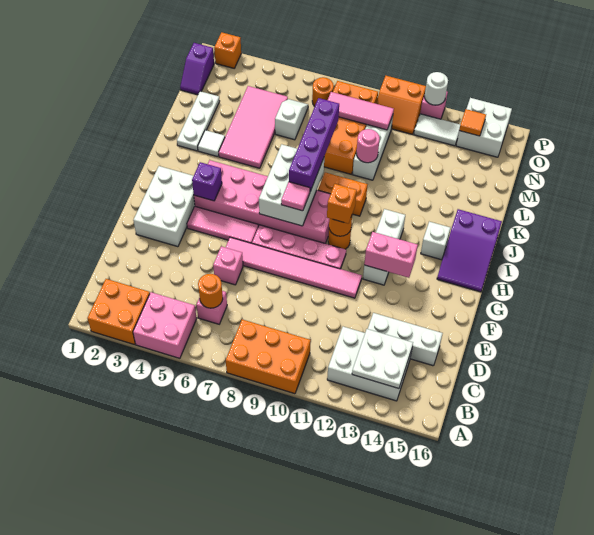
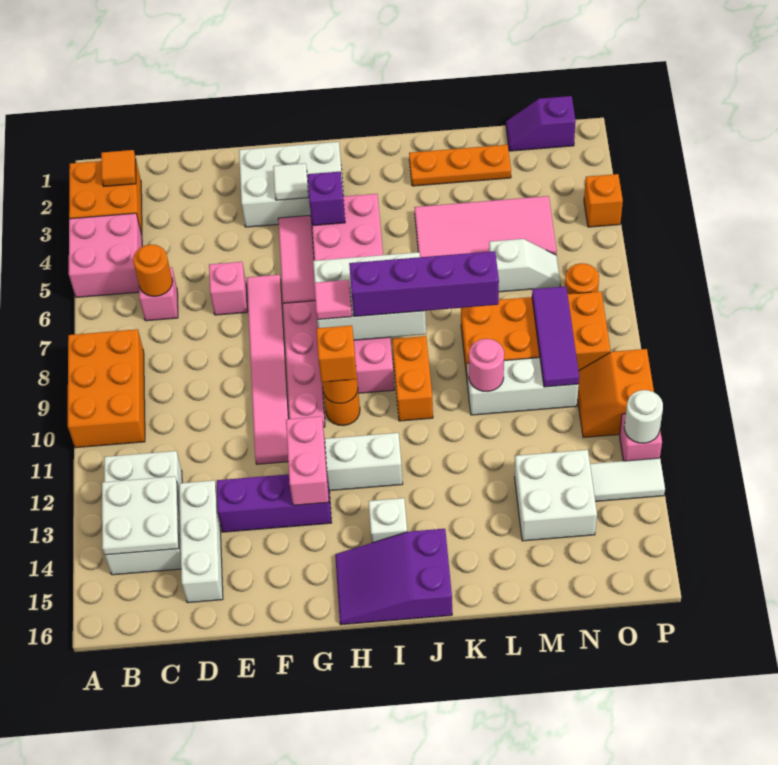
none -> purple 1x3 brick [217,474,332,532]
white 1x3 plate [177,91,220,151] -> orange 1x3 plate [409,145,511,186]
white 1x1 tile [198,130,225,157] -> white 1x1 tile moved to [273,163,309,200]
pink 1x3 tile [328,92,394,130] -> purple 1x3 tile [532,286,579,387]
white 1x2 tile [414,114,460,146] -> white 1x2 tile turned to [590,458,665,501]
white 2x2 brick [456,98,512,157] -> white 2x2 brick moved to [515,450,597,541]
orange 1x1 tile [459,109,486,136] -> orange 1x1 tile moved to [101,150,136,186]
orange 1x1 brick [214,32,241,68] -> orange 1x1 brick moved to [584,174,623,227]

